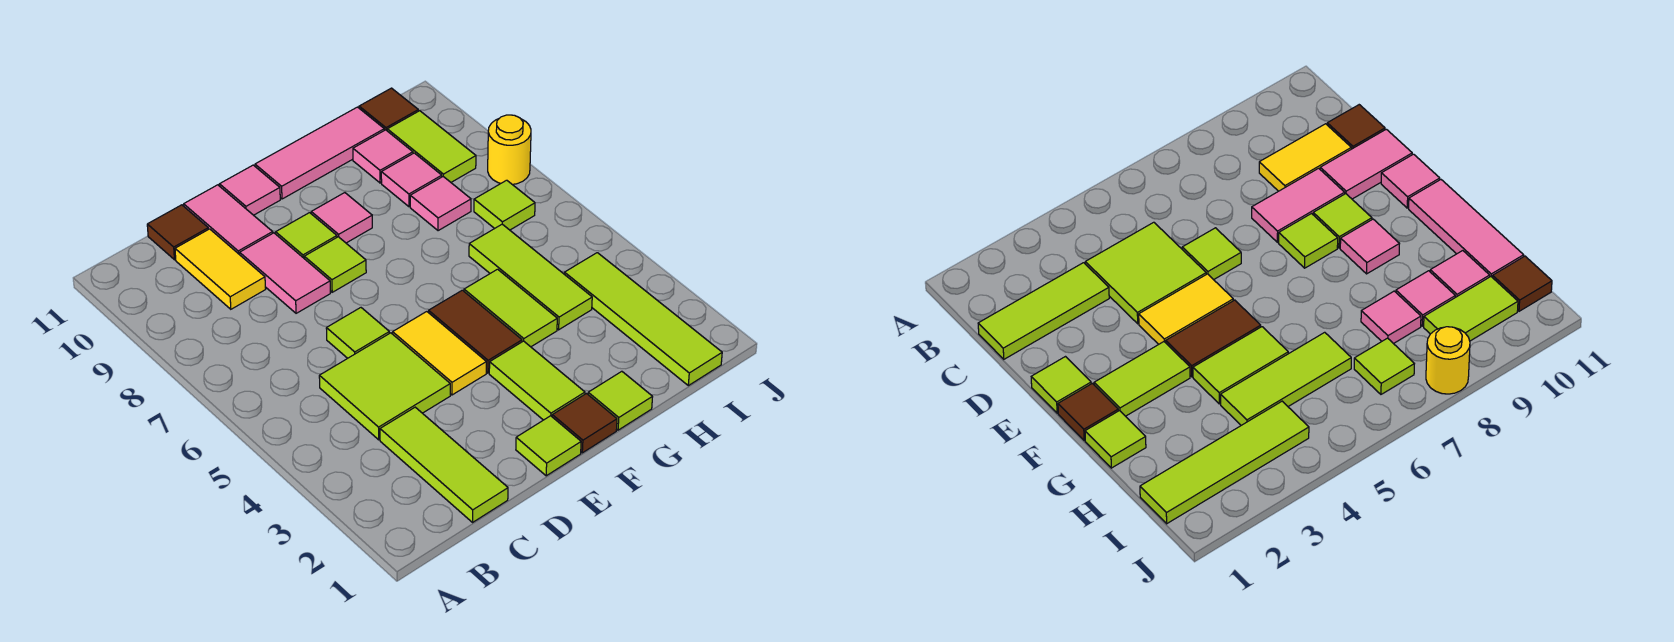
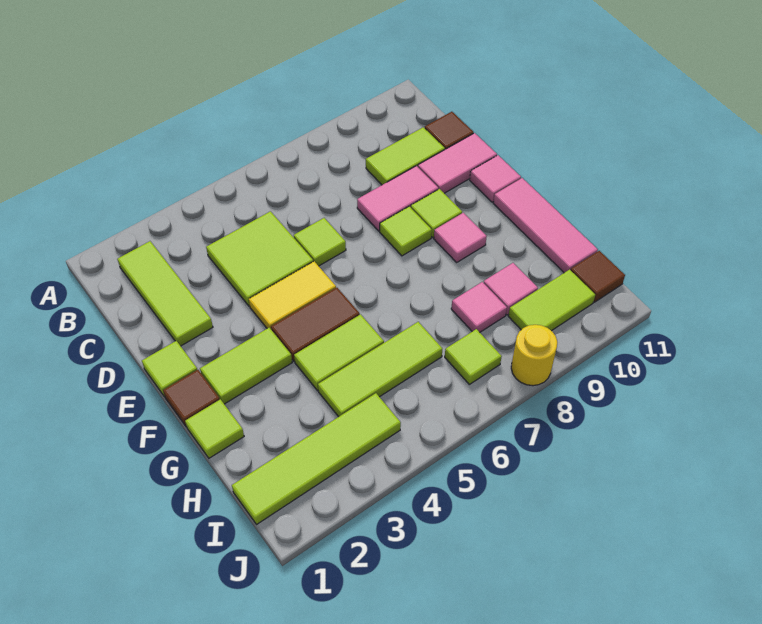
lime 1x3 tile [380,407,508,522] -> lime 1x3 tile turned to [118,241,213,346]
yellow 1x2 tile [175,229,266,309] -> lime 1x2 tile [366,127,445,185]
pink 1x1 tile [353,130,413,183] -> none

